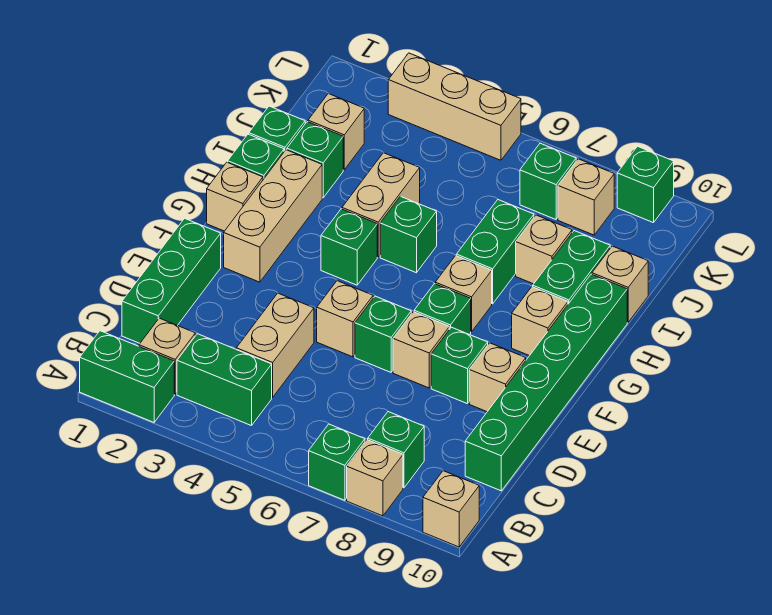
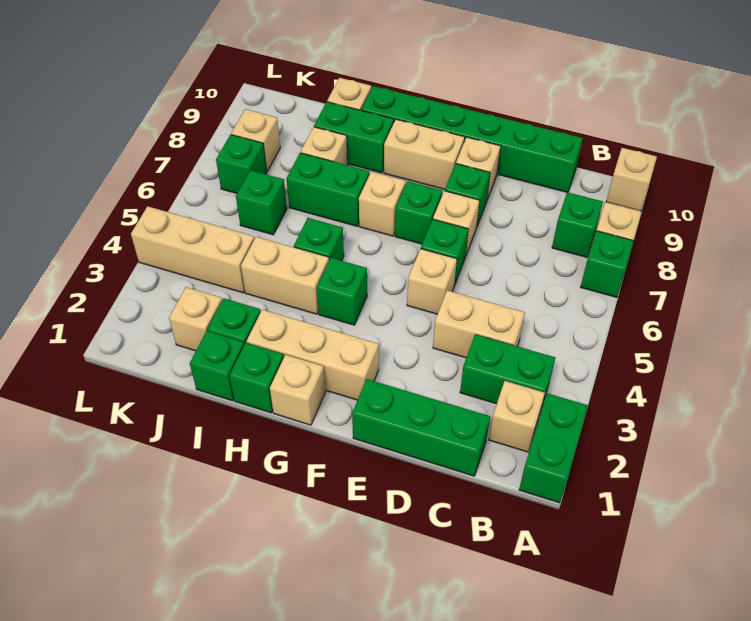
green 1x2 brick [177,334,272,426] -> green 1x2 brick turned to [460,334,555,412]
tan 1x1 brick [512,287,568,356] -> tan 1x2 brick [384,119,465,189]
tan 1x3 brick [388,53,521,160] -> tan 1x3 brick turned to [131,206,254,293]
green 1x1 brick [617,146,674,223] -> green 1x1 brick moved to [236,170,287,235]

